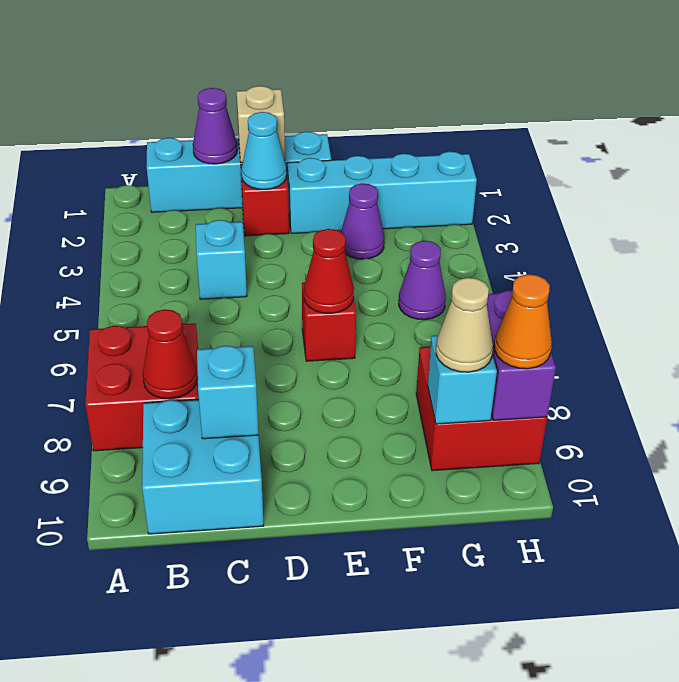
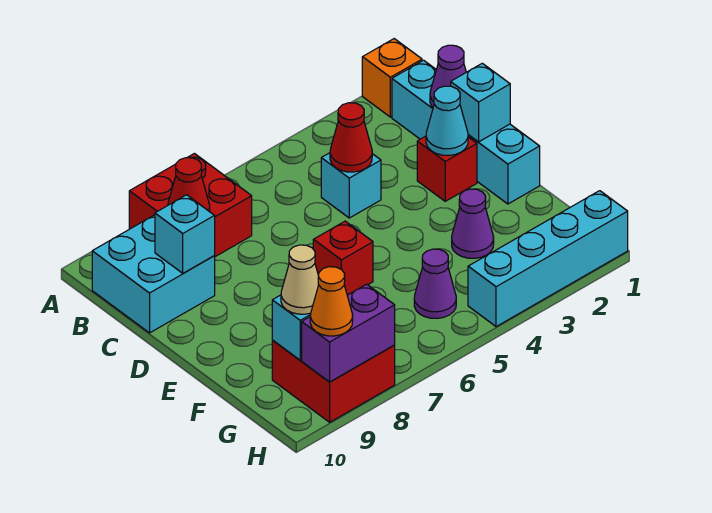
none -> orange 1x1 brick [362,39,422,117]
tan 1x1 brick [237,86,285,163] -> cyan 1x1 brick [451,63,510,142]
cyan 1x4 brick [287,152,477,233] -> cyan 1x4 brick turned to [468,191,628,327]
red 1x1 cone [304,229,354,313] -> red 1x1 cone moved to [330,103,372,172]

